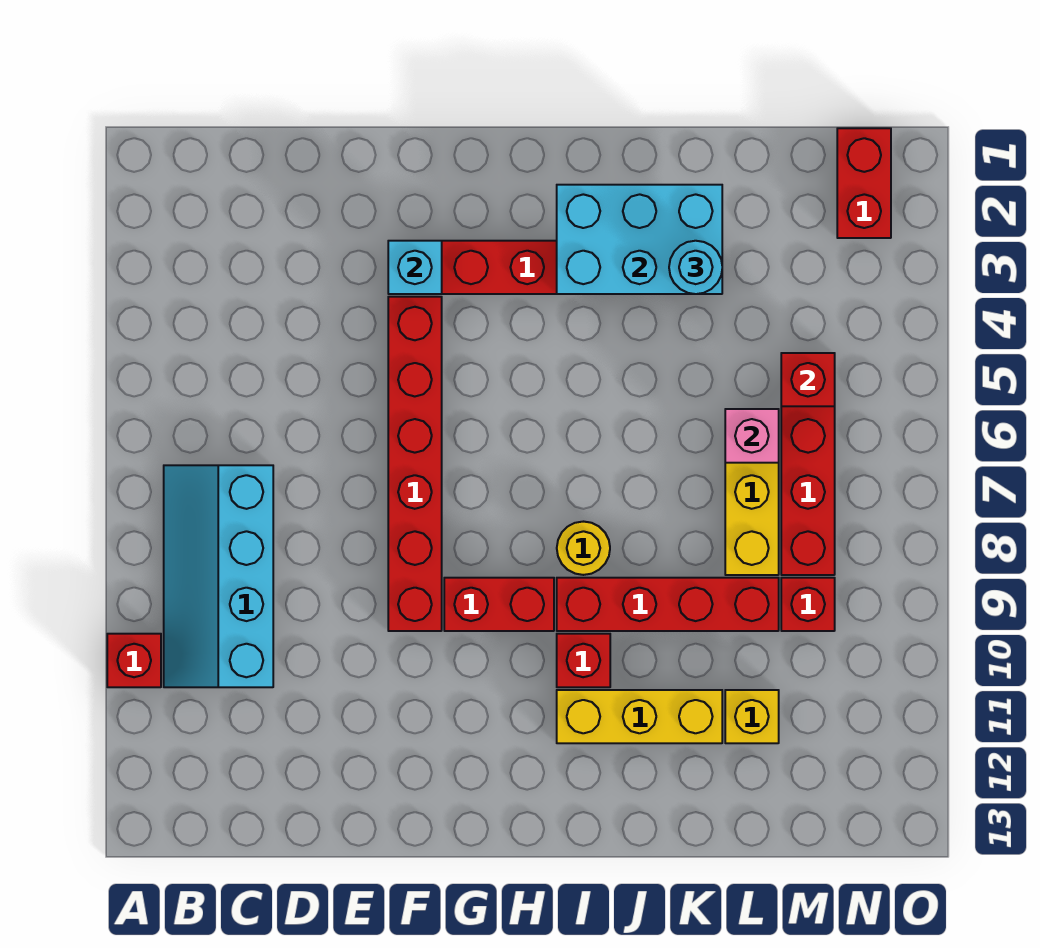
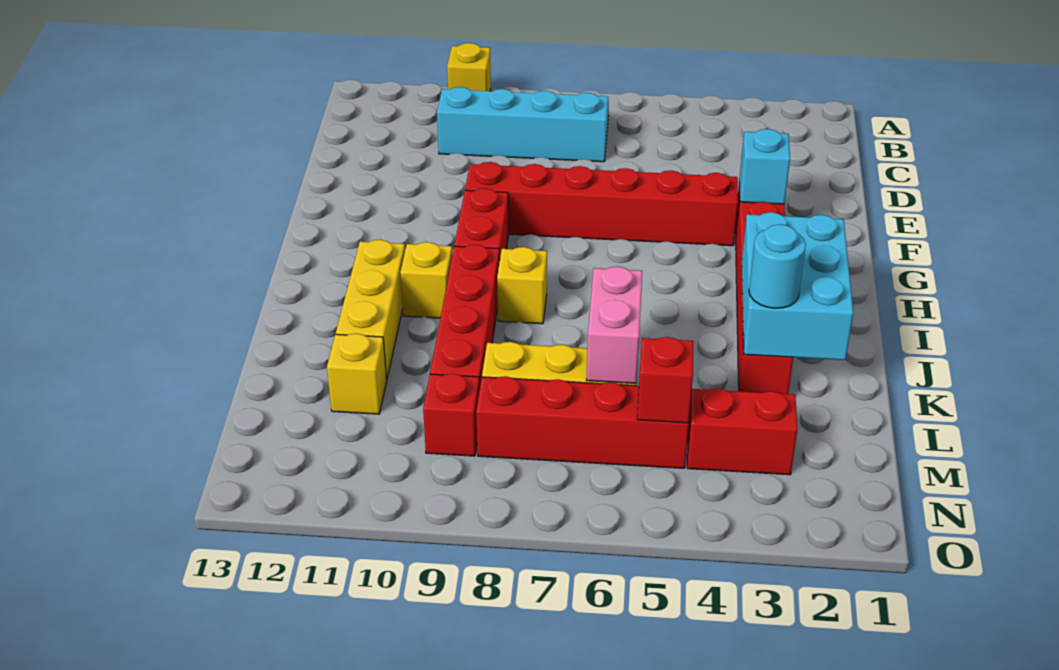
red 1x1 brick [107,634,161,687] -> yellow 1x1 brick [447,43,491,91]
yellow 1x1 round brick [557,522,610,575] -> yellow 1x1 brick [497,247,547,324]
red 1x1 brick [557,634,610,687] -> yellow 1x1 brick [400,242,452,318]
pink 1x1 brick [725,409,779,463] -> pink 1x2 brick [586,266,642,383]
red 1x2 brick [837,128,891,238] -> red 1x2 brick moved to [687,388,797,475]

